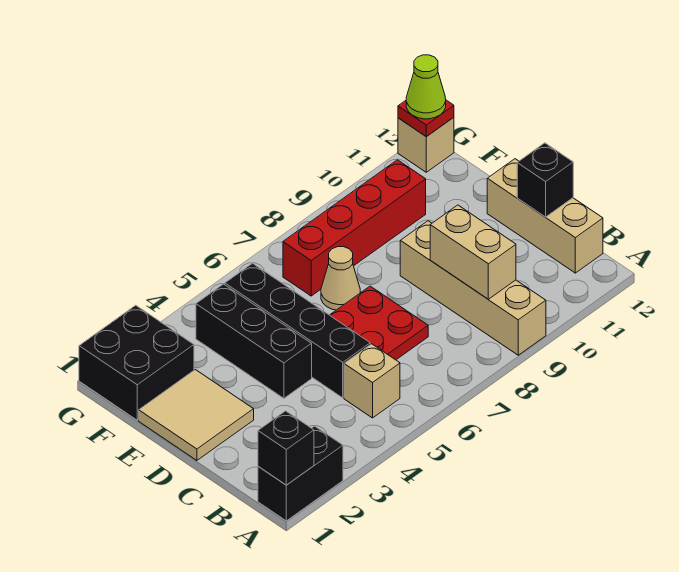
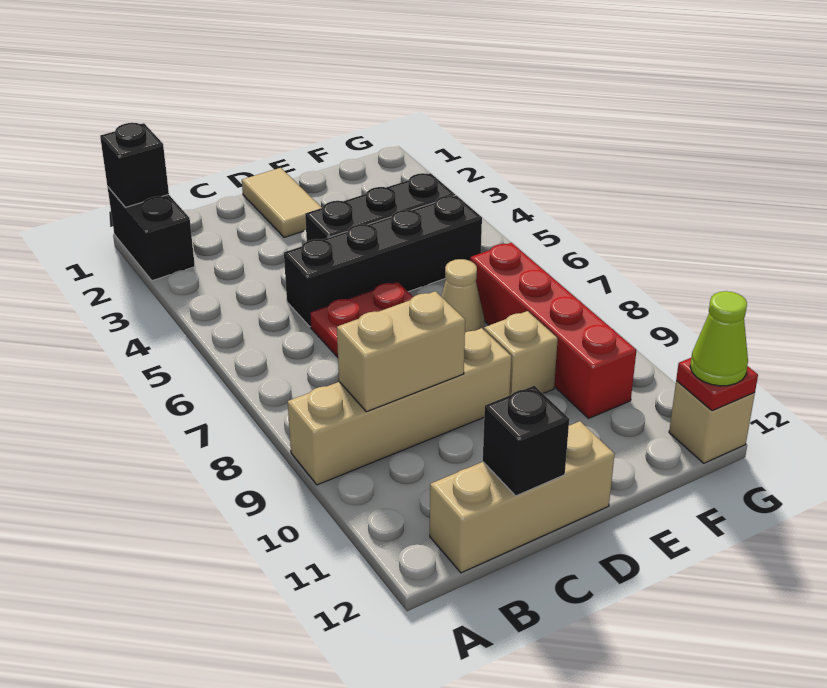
tan 1x1 brick [344,344,400,418] -> tan 1x1 brick moved to [484,311,558,395]
tan 2x2 tile [139,370,254,460] -> tan 1x2 tile [242,168,322,238]
black 2x2 brick [79,305,194,420] -> none

